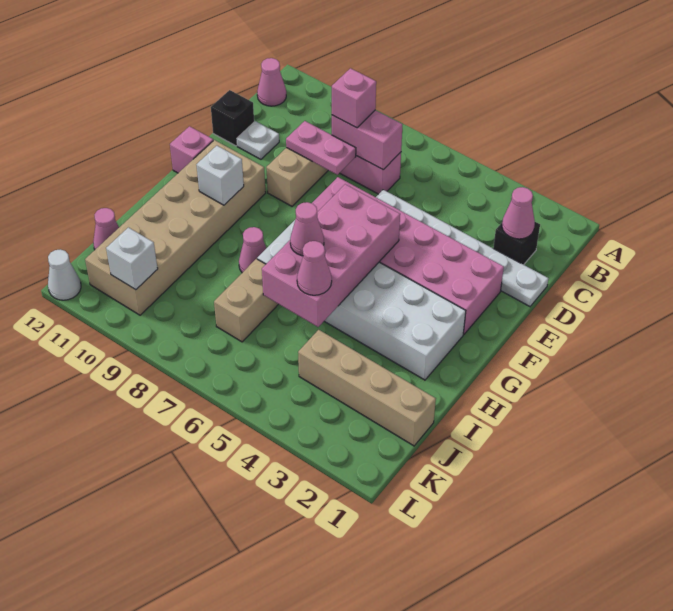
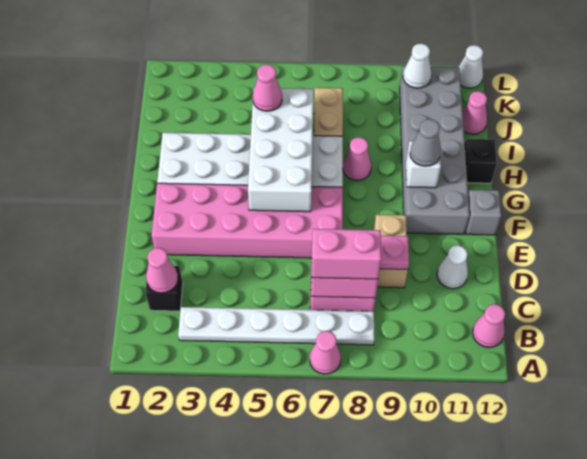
pink 1x1 brick [332,68,376,128] -> pink 1x2 brick [311,229,381,279]
white 1x6 plate [376,190,548,306] -> white 1x6 plate moved to [178,307,374,345]
white 1x1 plate [237,121,279,159] -> white 1x1 cone [437,245,468,289]
black 1x1 brick [211,90,254,146] -> black 1x1 brick moved to [465,139,497,183]
pink 2x4 brick [262,184,400,327] -> white 2x4 brick [248,88,314,212]
tan 2x6 brick [85,140,266,315] -> grey 2x6 brick [400,66,470,234]
pink 1x1 brick [170,126,213,173] -> grey 1x1 brick [466,190,501,235]
none -> grey 1x1 cone [410,119,441,166]
pink 1x1 cone [290,202,324,256] -> pink 1x1 cone moved to [310,331,341,374]
tan 1x4 brick [298,330,436,446] -> none
white 1x1 brick [106,227,158,290] -> white 1x1 cone [403,43,432,88]

